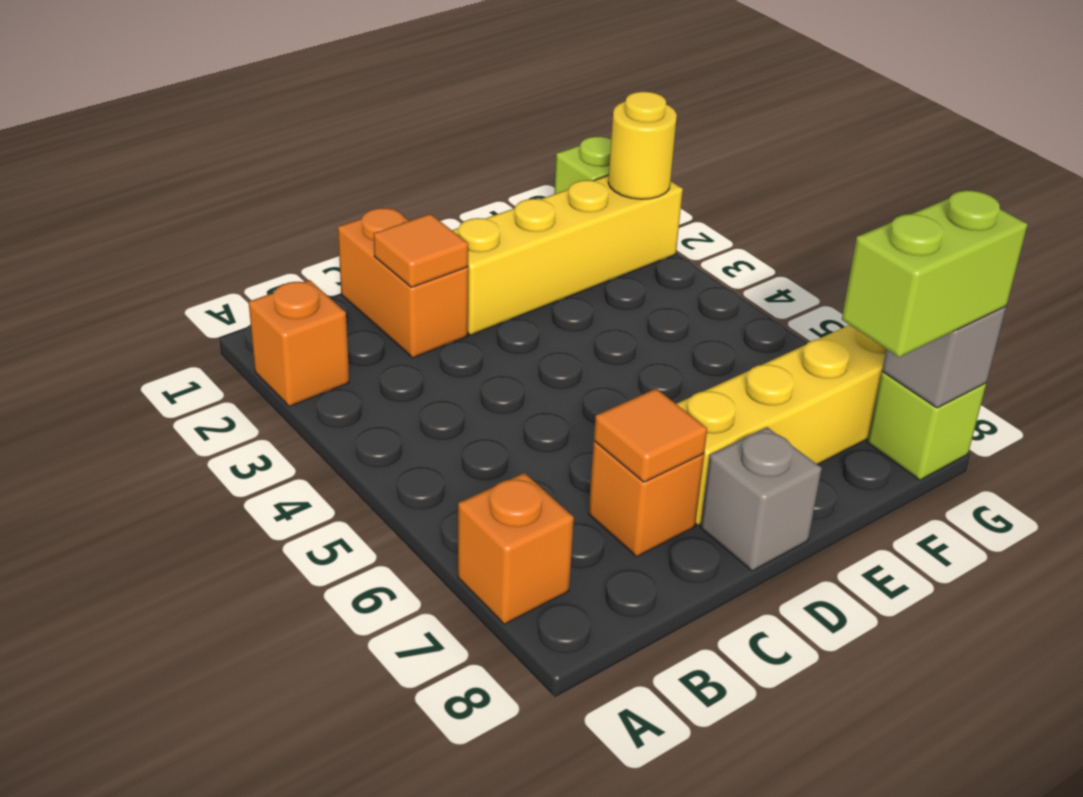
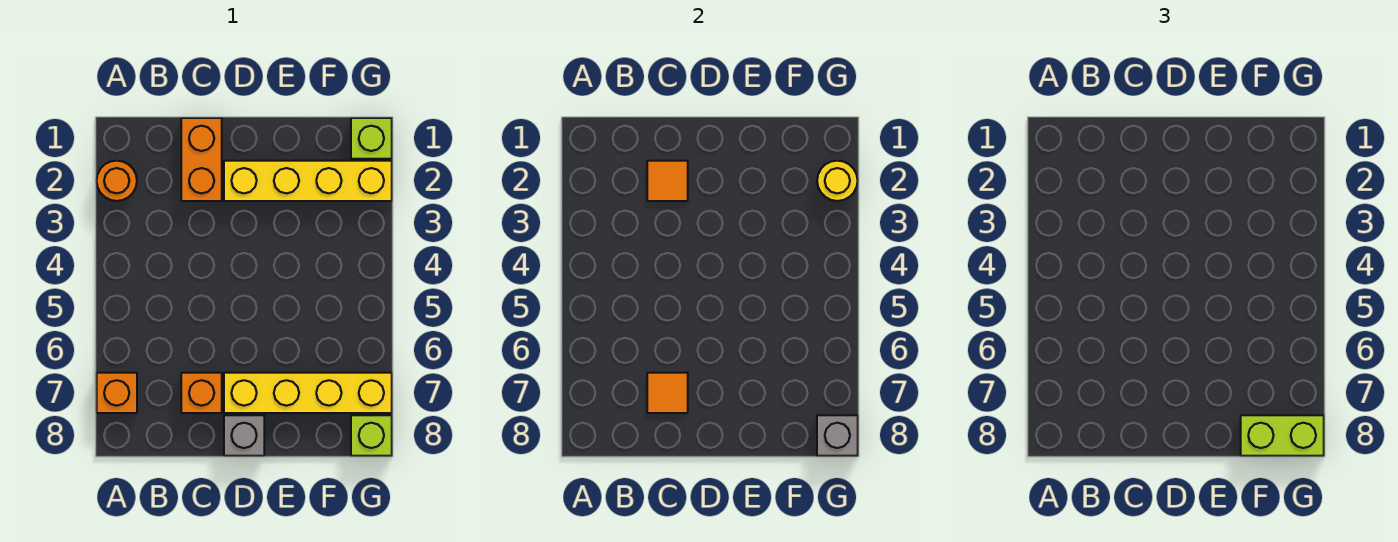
orange 1x1 brick [249,280,349,406] -> orange 1x1 round brick [97,161,137,201]

